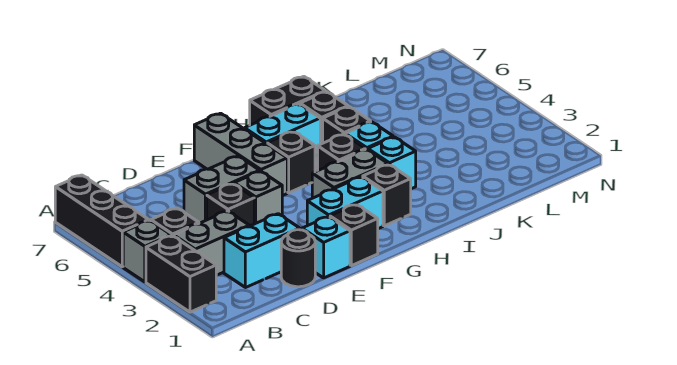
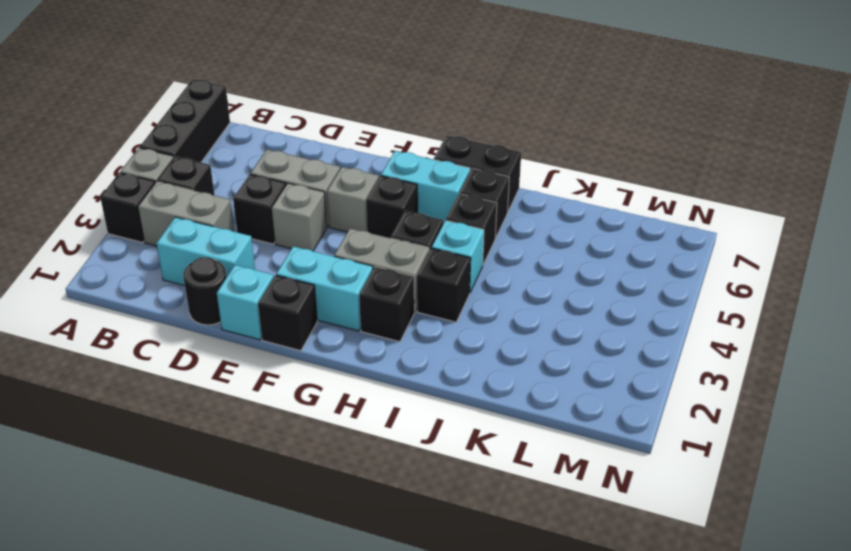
black 1x2 brick [146,235,217,312] -> black 1x1 brick [100,173,155,243]
grey 1x3 brick [194,113,287,196] -> grey 1x1 brick [327,167,379,232]
cyan 1x1 brick [368,137,416,189] -> black 1x1 brick [417,248,471,322]

